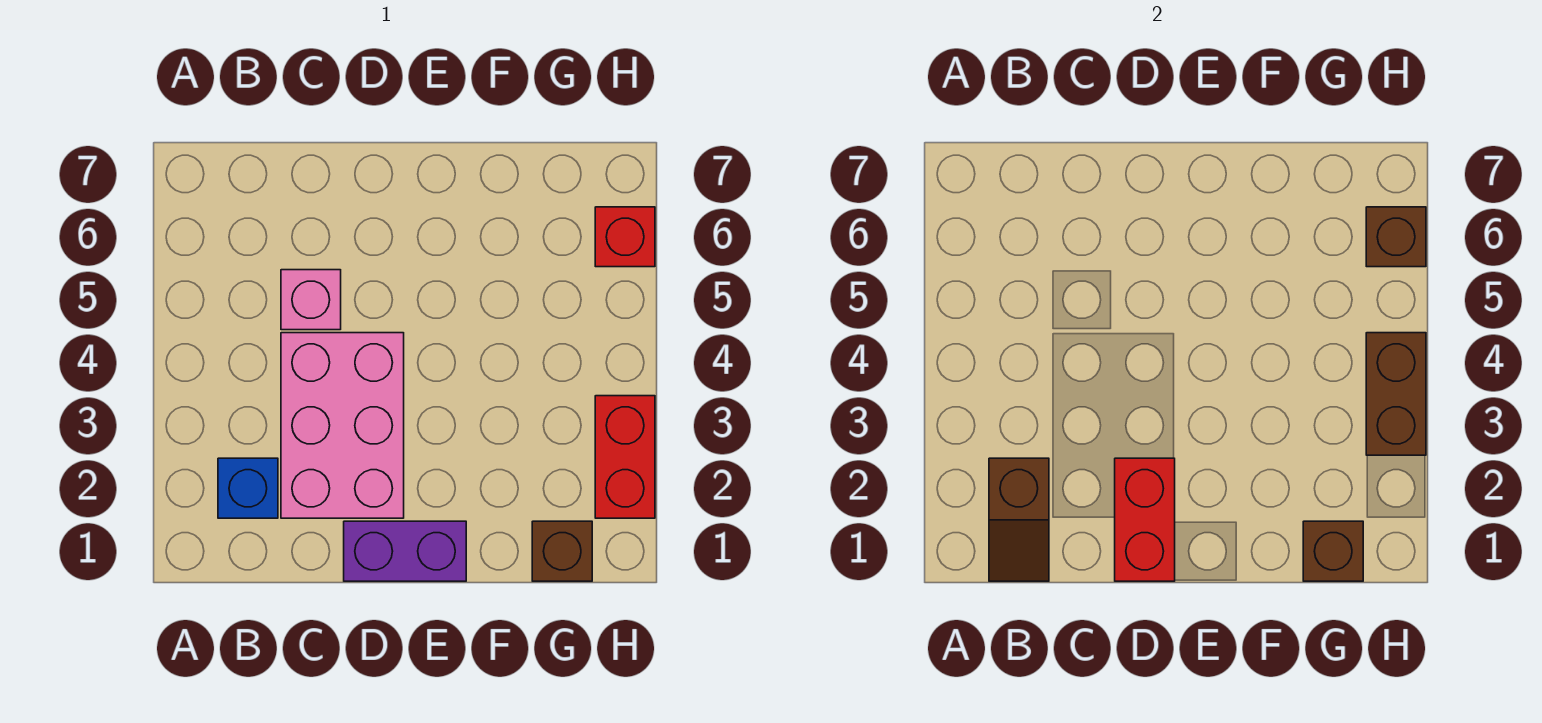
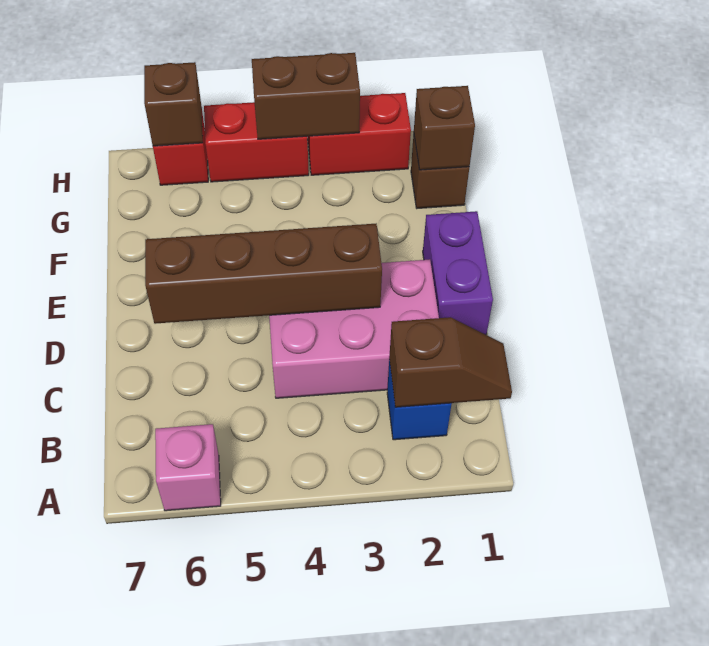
pink 1x1 brick [281,270,341,330] -> pink 1x1 brick moved to [155,424,221,511]
red 1x2 brick [1115,458,1175,581] -> red 1x2 brick moved to [204,102,309,182]
none -> brown 1x4 brick [145,224,382,324]

